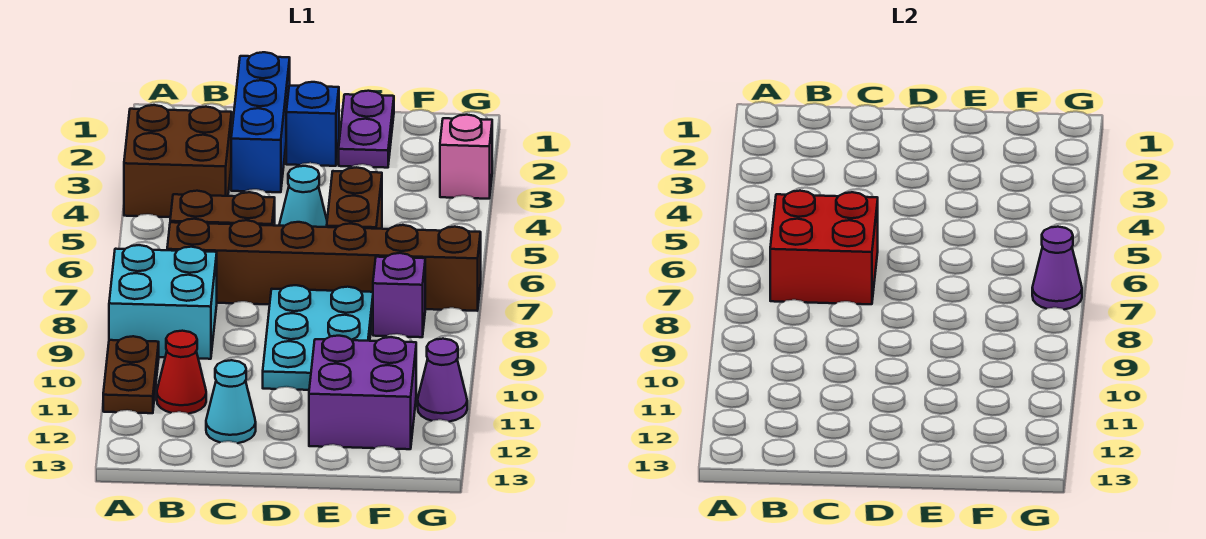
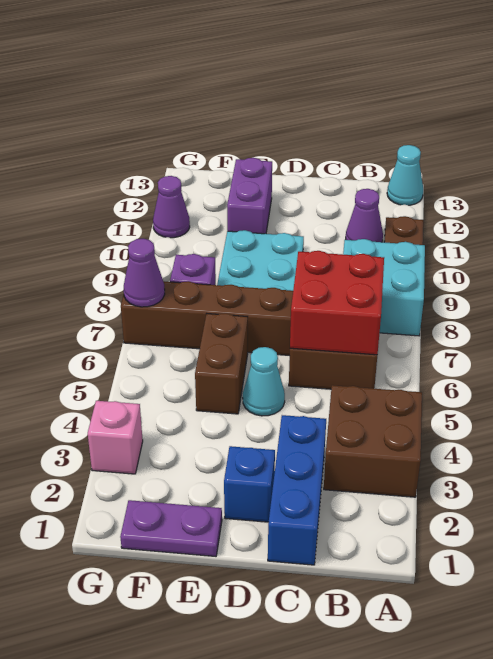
red 1x1 cone [157,331,206,414] -> purple 1x1 cone [346,189,383,242]
cyan 1x1 cone [206,360,256,443] -> cyan 1x1 cone moved to [387,145,423,205]
purple 1x2 plate [339,91,394,168] -> purple 1x2 plate turned to [120,500,222,556]
purple 2x2 brick [309,336,416,449] -> purple 1x2 brick [227,158,272,234]

